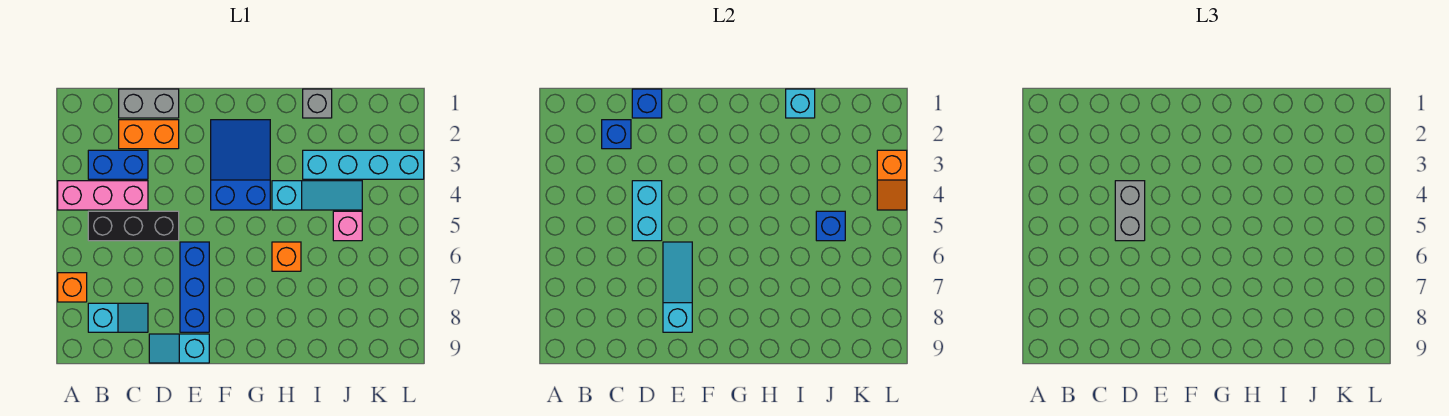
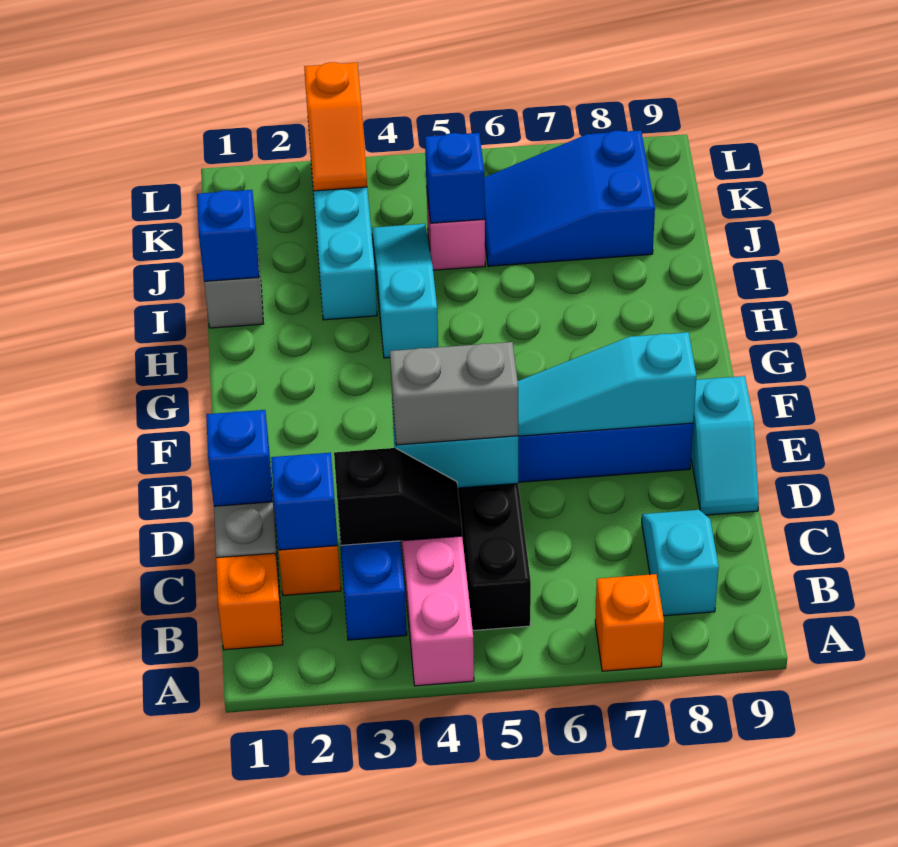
none -> black 1x2 slope [334,448,462,545]
blue 2x3 slope [211,120,270,210] -> blue 2x3 slope moved to [484,130,655,266]
orange 1x1 brick [272,242,301,271] -> orange 1x1 brick moved to [216,553,283,650]
cyan 1x1 brick [786,89,815,118] -> blue 1x1 brick [197,190,259,281]
orange 1x2 slope [877,150,907,210] -> orange 1x2 slope turned to [304,62,367,191]

